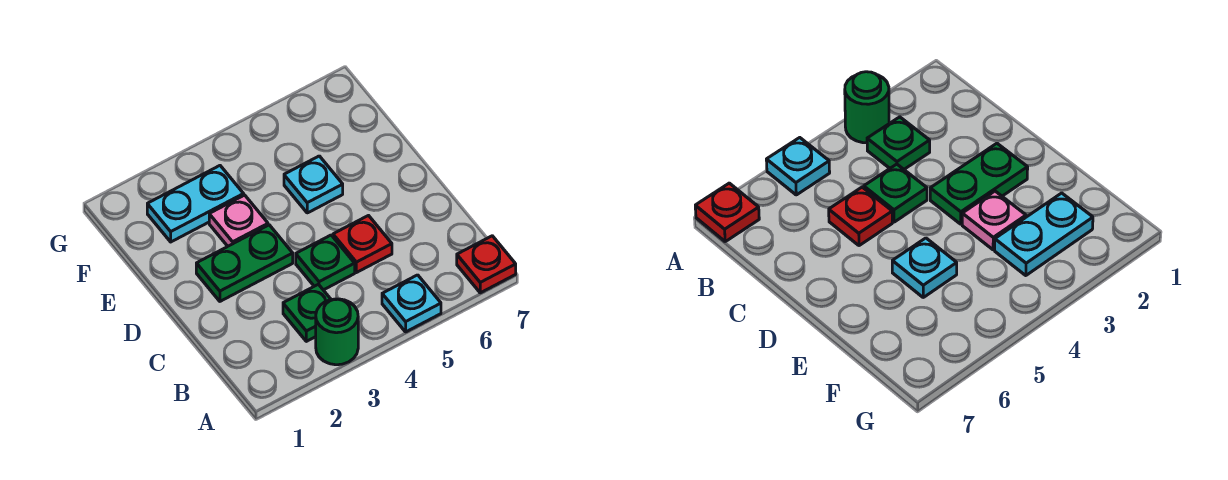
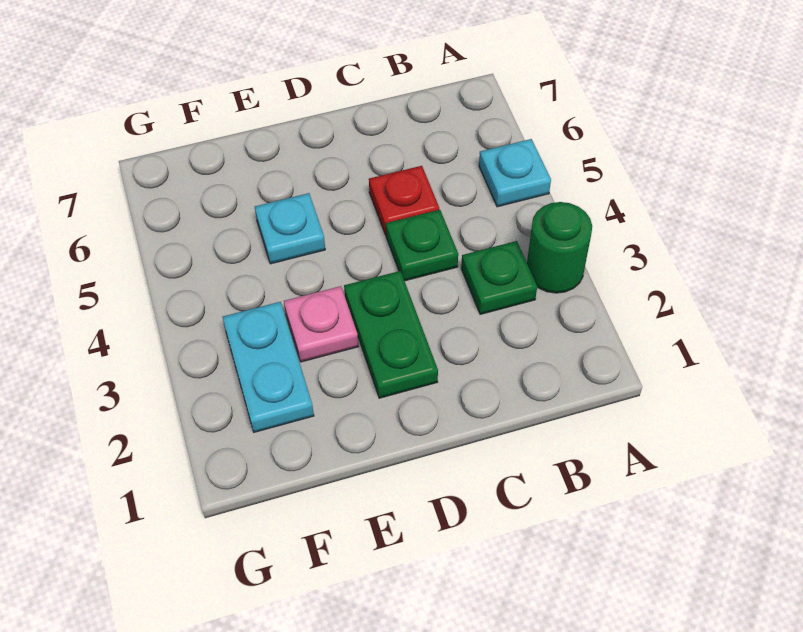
red 1x1 plate [457,236,516,293] -> none

